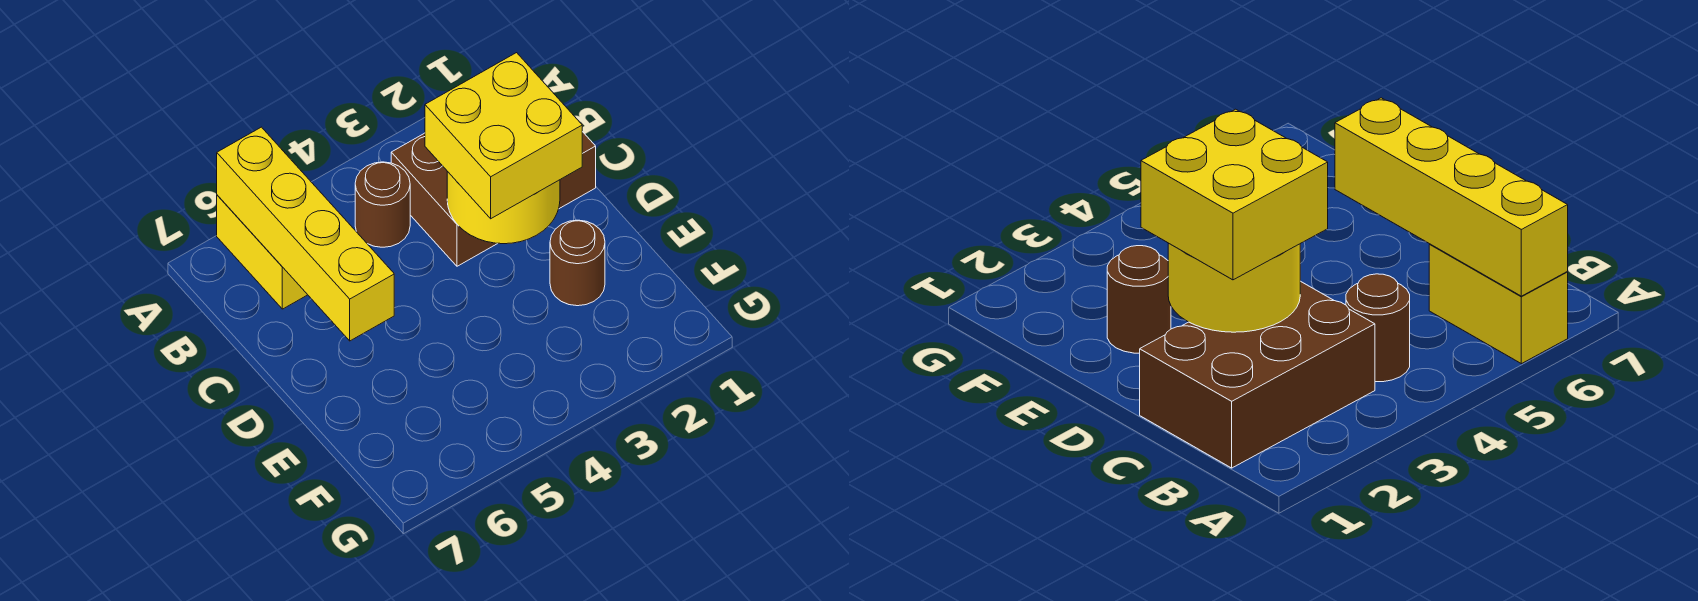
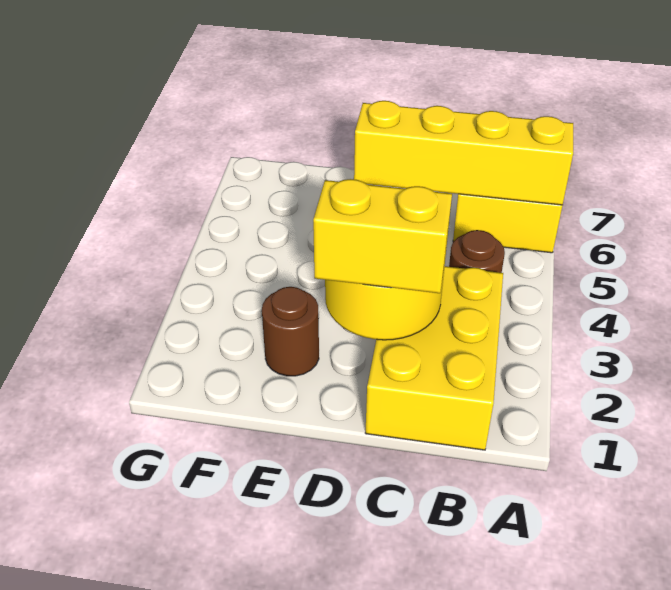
brown 2x3 brick [391,132,596,266] -> yellow 2x3 brick [365,266,503,450]
yellow 2x2 brick [425,53,582,219] -> yellow 1x2 brick [313,179,452,293]

